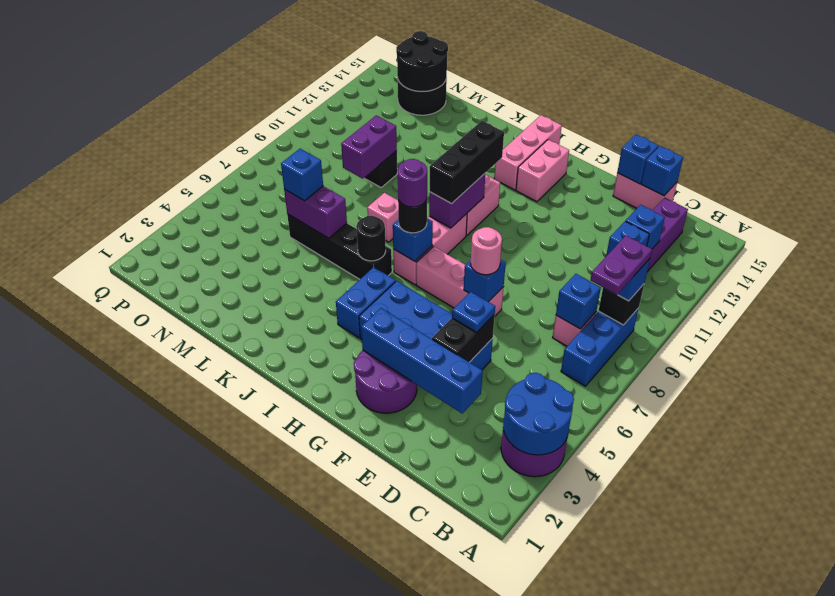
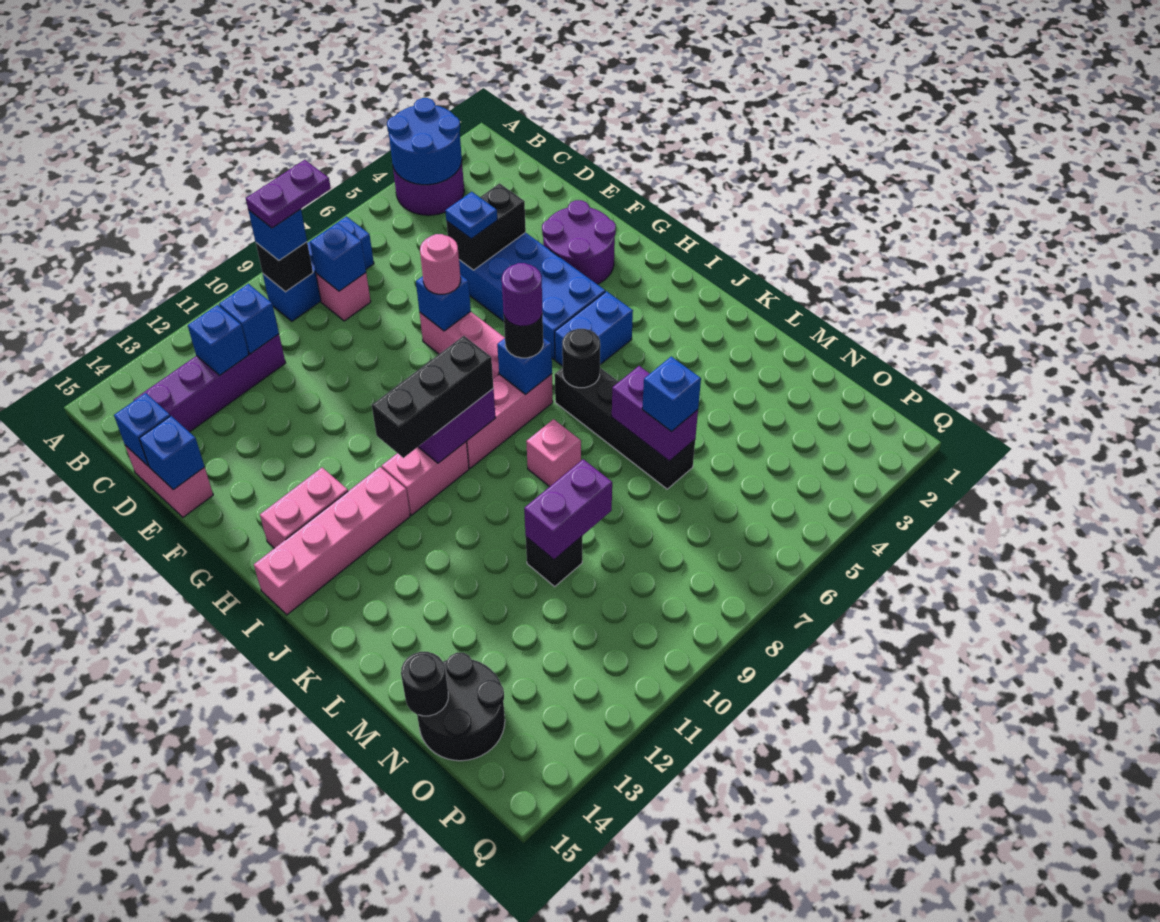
blue 1x4 brick [361,308,483,413] -> none
pink 1x3 brick [494,115,562,190] -> pink 1x4 brick [254,467,410,615]
black 2x2 round brick [396,31,448,91] -> black 1x1 round brick [401,652,448,716]

